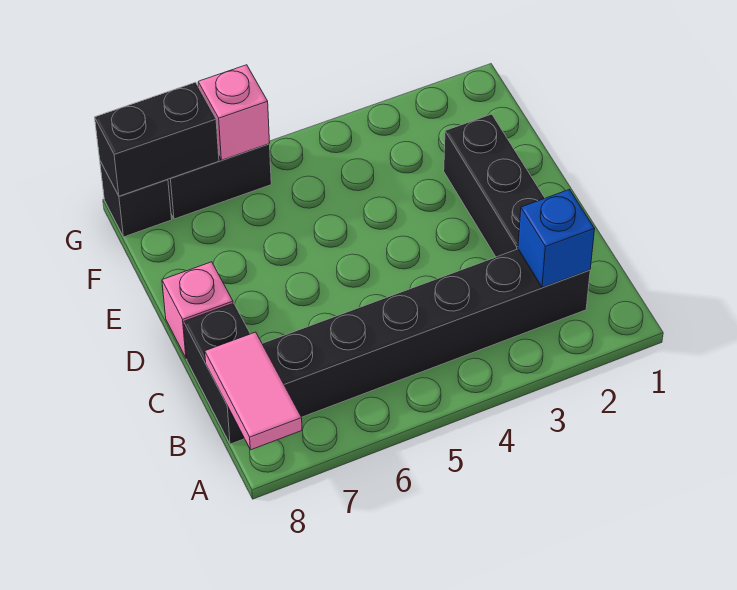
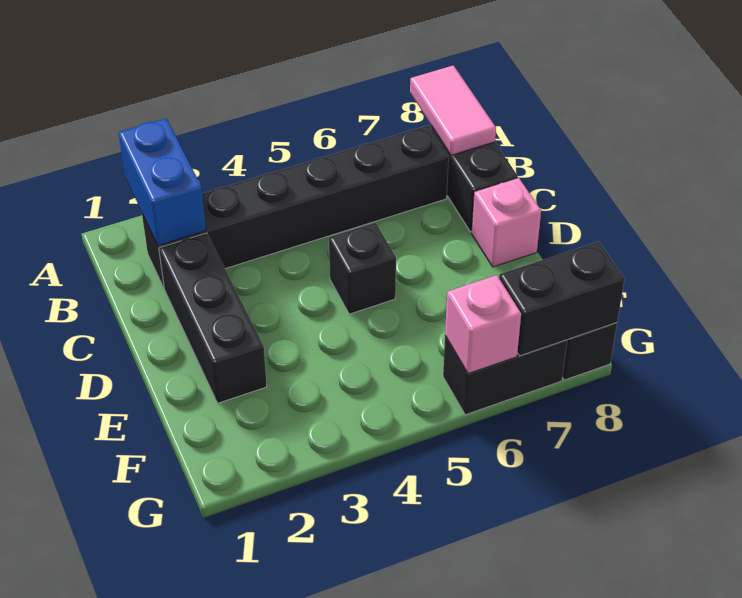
blue 1x1 brick [518,190,595,288] -> blue 1x2 brick [118,118,206,246]
none -> black 1x1 brick [329,223,396,314]

